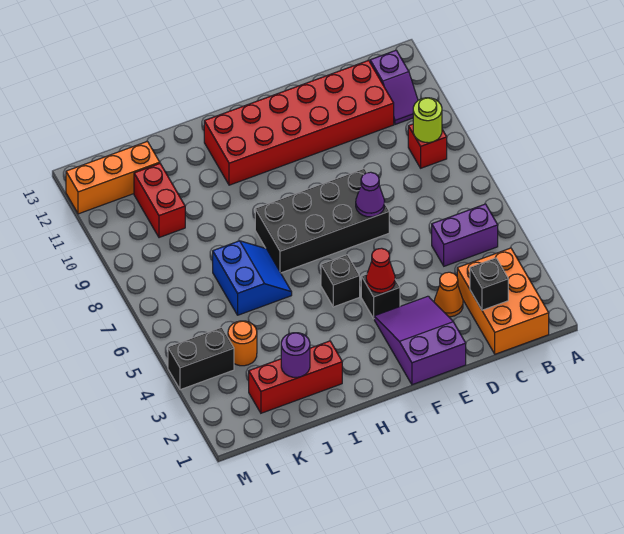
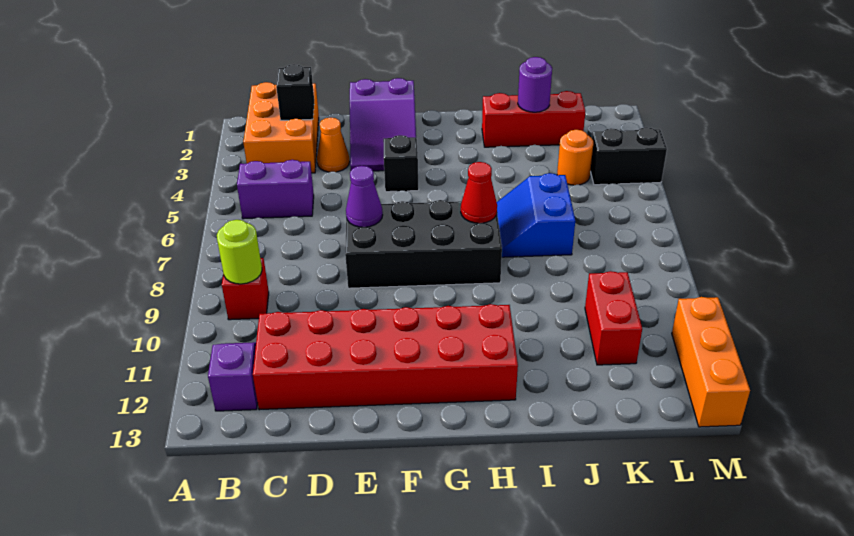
red 1x1 cone [366,248,395,293] -> red 1x1 cone moved to [461,162,497,223]
black 1x1 brick [321,255,360,307] -> none
orange 1x3 brick [66,141,160,214] -> orange 1x3 brick turned to [672,297,750,427]

